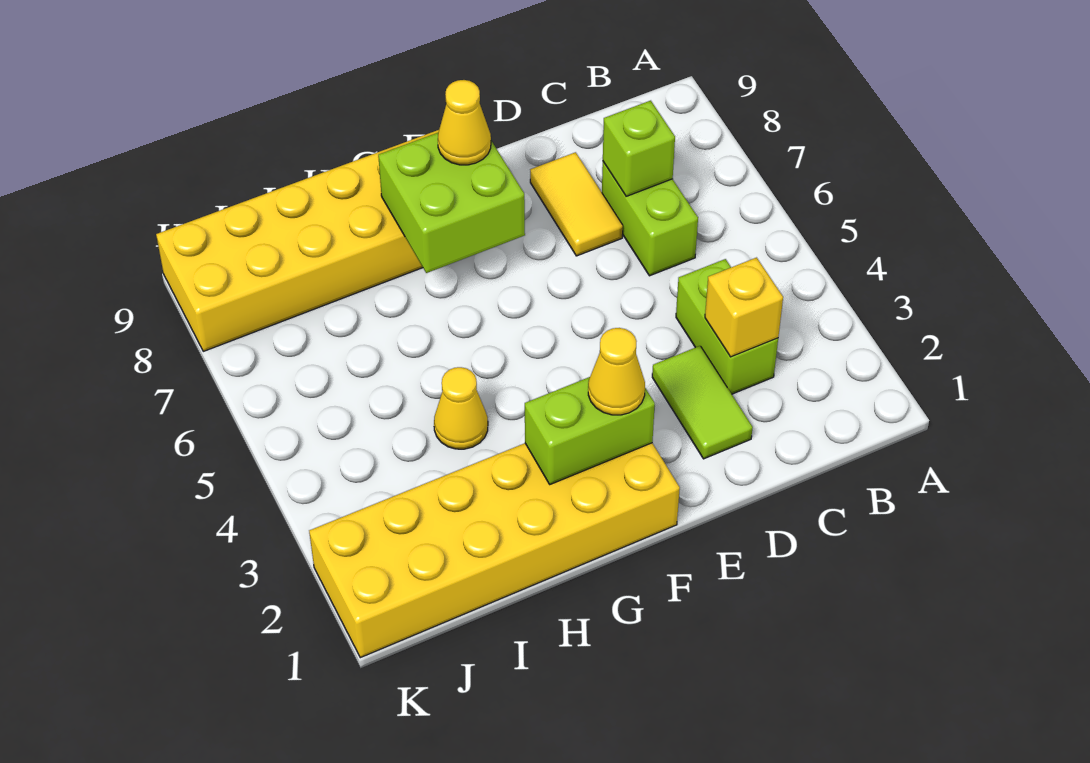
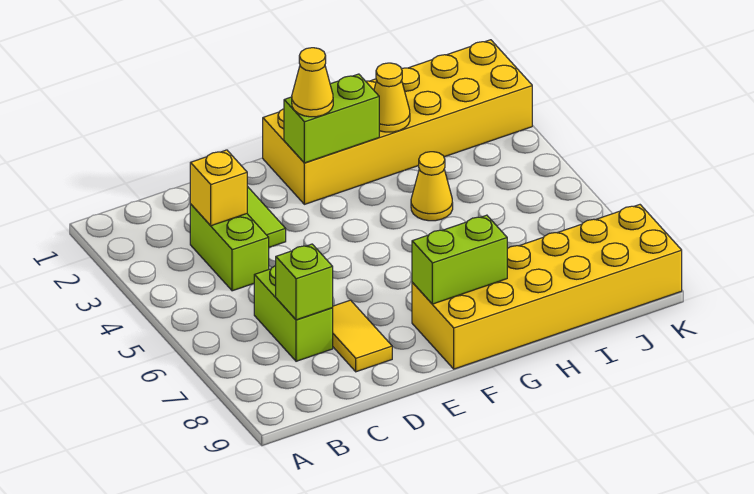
lime 2x2 brick [378,133,525,273] -> lime 1x2 brick [412,215,507,304]
yellow 1x1 cone [438,80,491,165] -> yellow 1x1 cone moved to [374,63,410,132]

